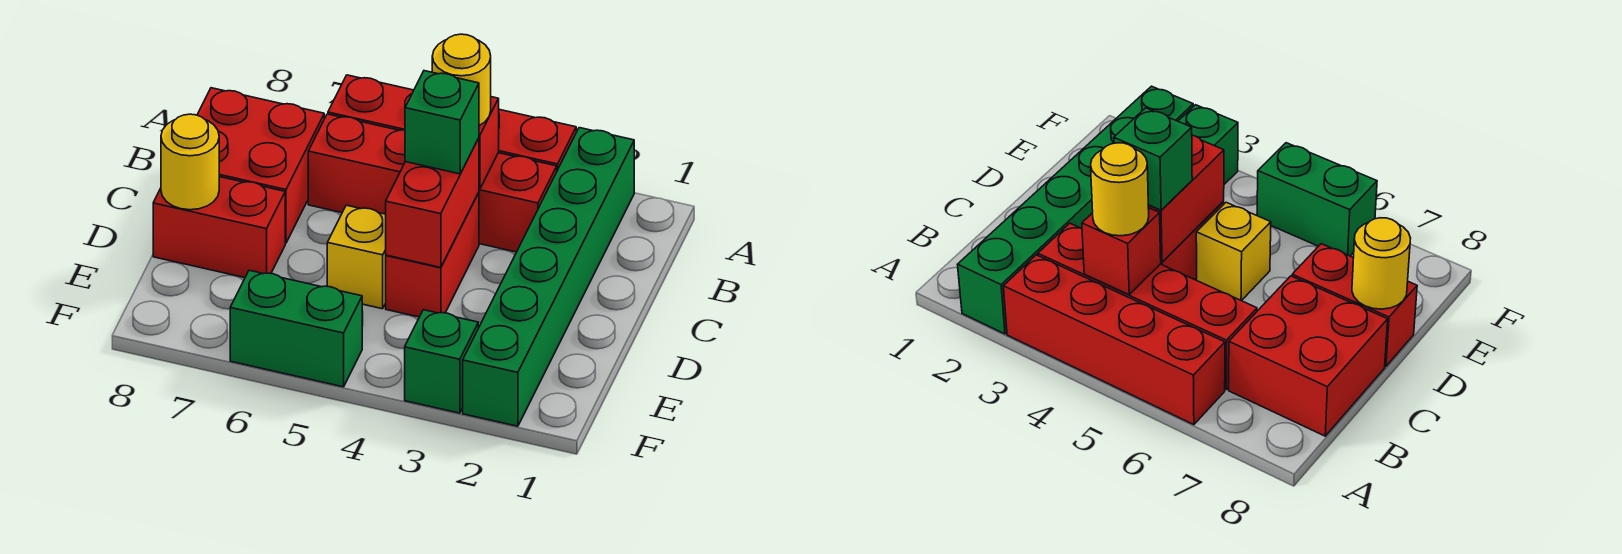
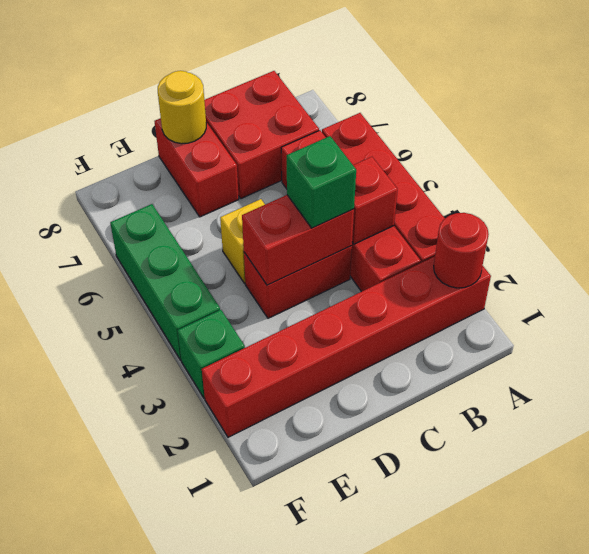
green 1x6 brick [463,128,634,426] -> red 1x6 brick [202,256,491,437]
none -> red 1x1 round brick [434,213,489,288]
yellow 1x1 round brick [432,34,491,125] -> none
green 1x2 brick [230,270,362,387] -> green 1x3 brick [110,204,220,360]

